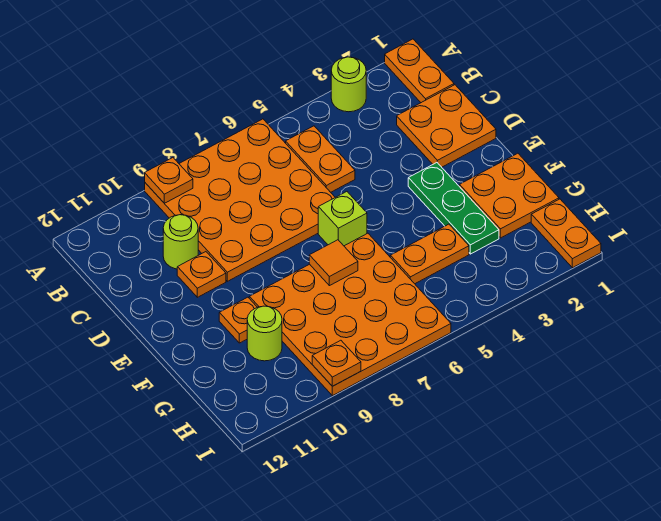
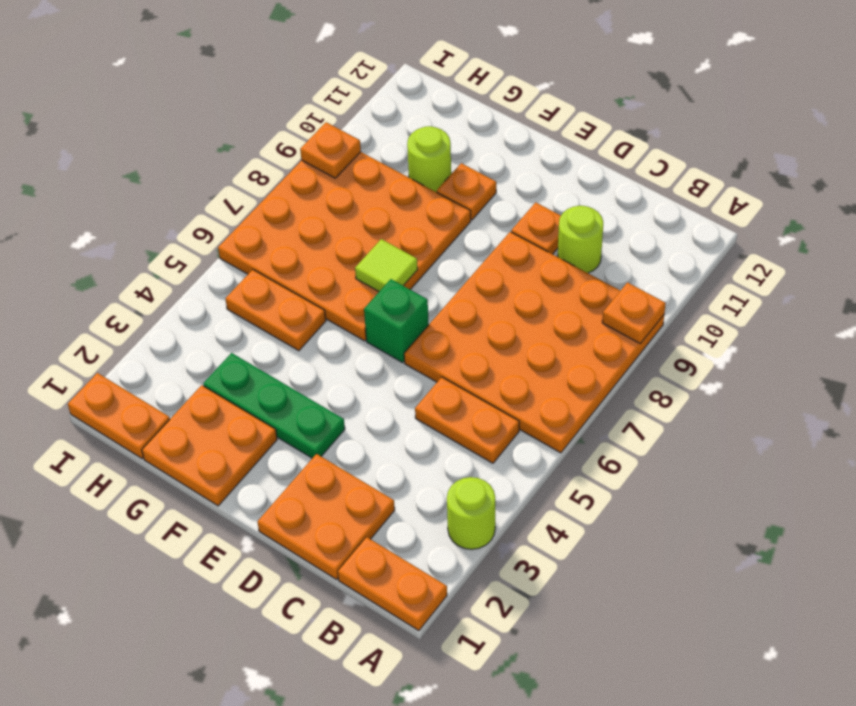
lime 1x1 brick [318,192,367,246] -> green 1x1 brick [364,279,429,362]
orange 1x1 tile [309,240,358,286] -> lime 1x1 tile [355,239,418,291]
orange 1x2 plate [390,224,469,284] -> orange 1x2 plate turned to [225,270,326,351]

